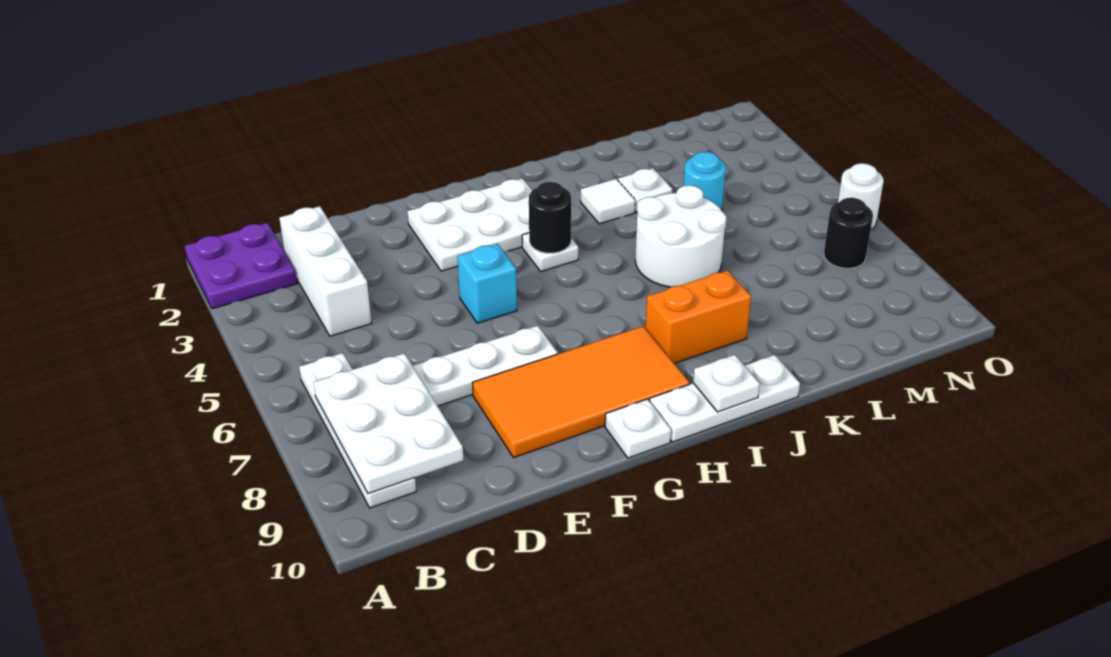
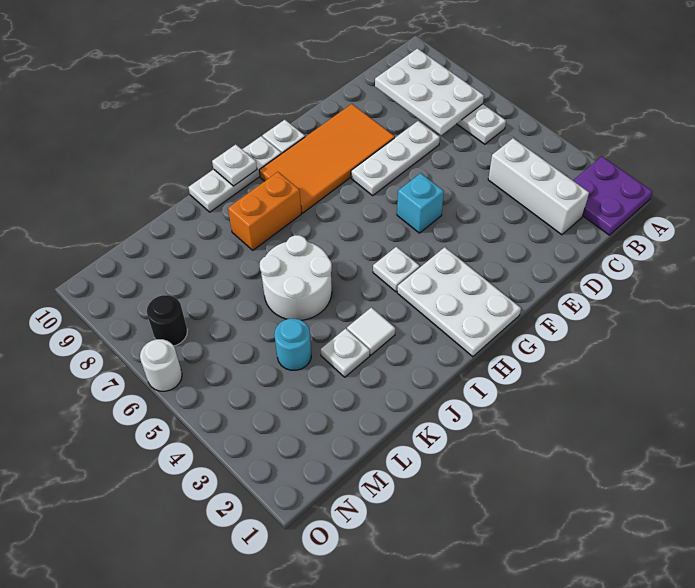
white 2x3 plate [407,178,533,271] -> white 2x3 plate turned to [397,247,521,357]
black 1x1 round brick [529,182,571,253] -> none

